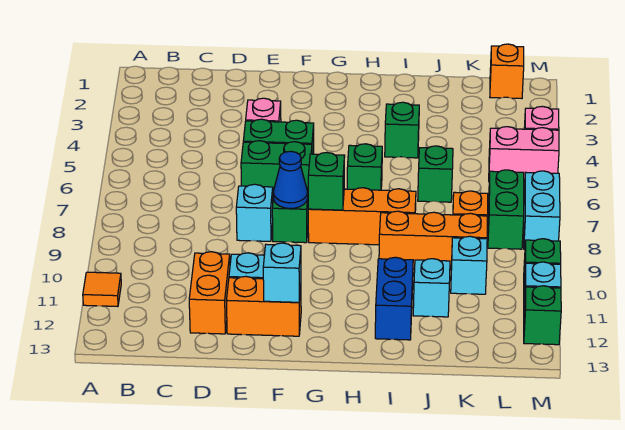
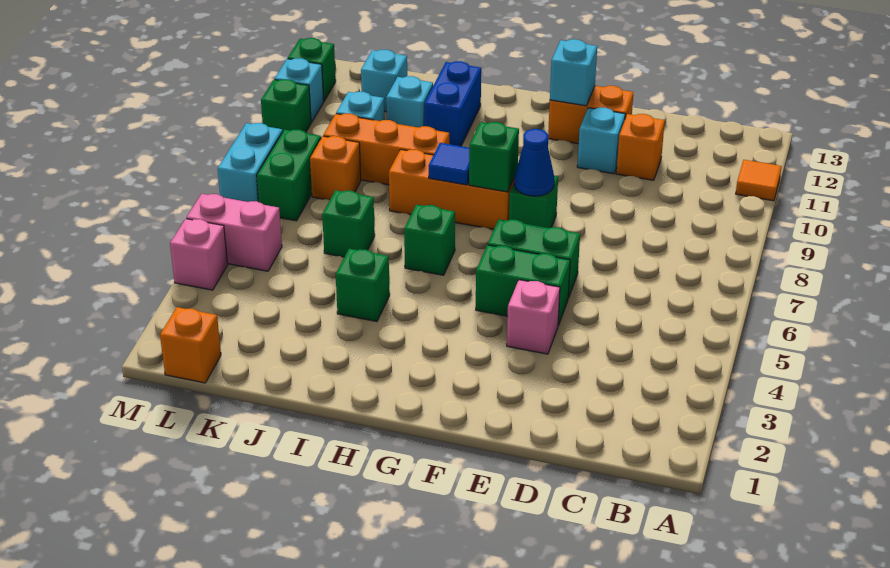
orange 1x2 brick [189,252,230,334] -> orange 1x1 brick [616,114,665,180]
cyan 1x1 brick [236,184,273,241] -> cyan 1x1 brick moved to [361,50,407,112]
none -> blue 1x1 tile [429,143,469,185]

